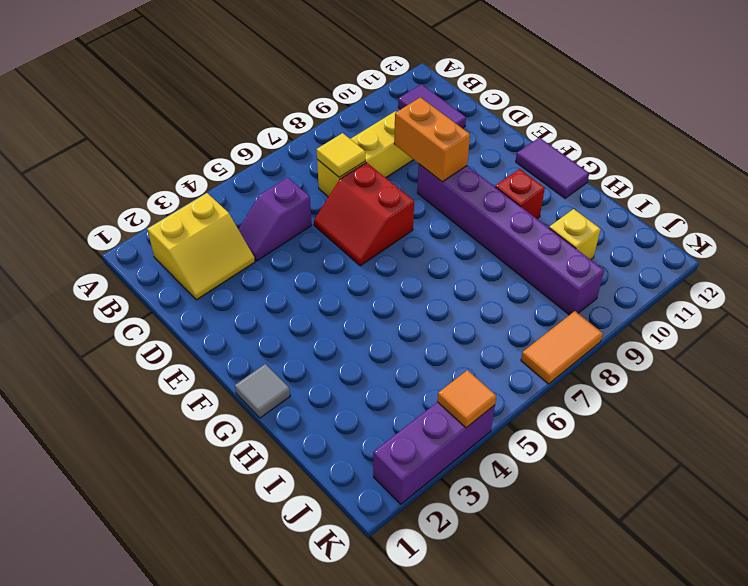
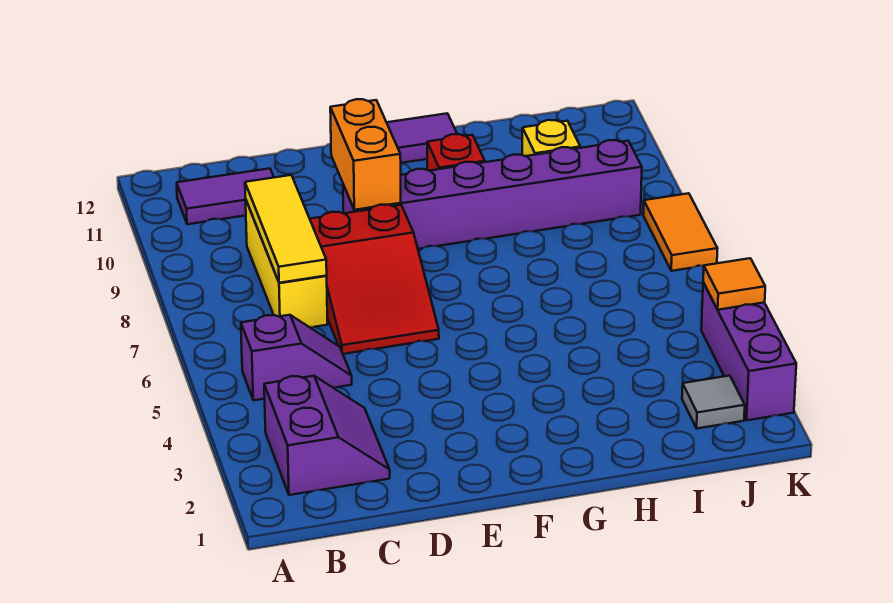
yellow 2x2 slope [147,193,255,300] -> purple 2x2 slope [264,376,390,495]
purple 1x2 slope [238,178,312,261] -> purple 1x2 slope turned to [241,315,352,400]
yellow 1x1 tile [316,133,365,177] -> yellow 1x3 tile [245,175,327,283]
red 2x2 slope [314,162,414,266] -> red 2x3 slope [310,205,439,354]
orange 1x2 brick [394,97,470,182] -> orange 1x2 brick turned to [330,99,401,210]
grey 1x1 tile [235,364,290,418] -> grey 1x1 tile moved to [682,376,745,428]

